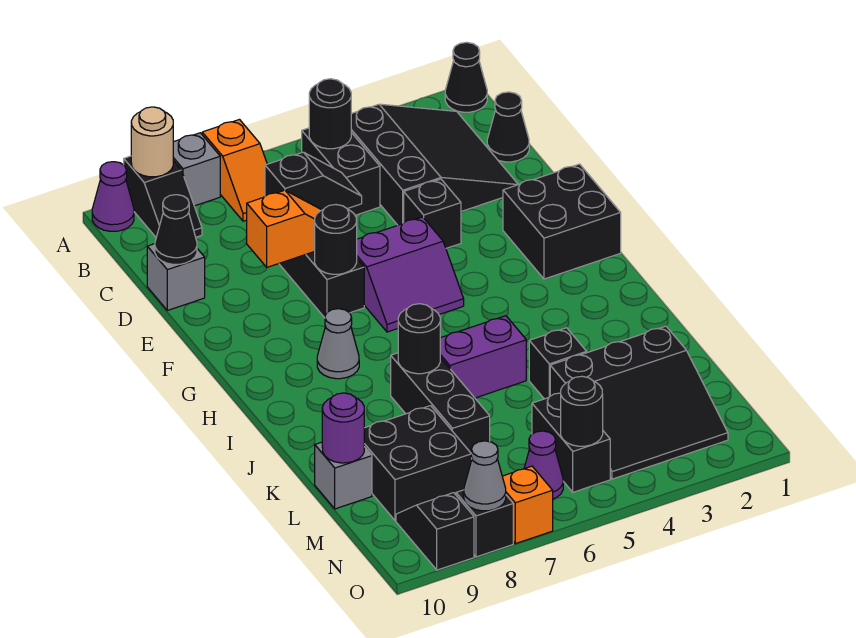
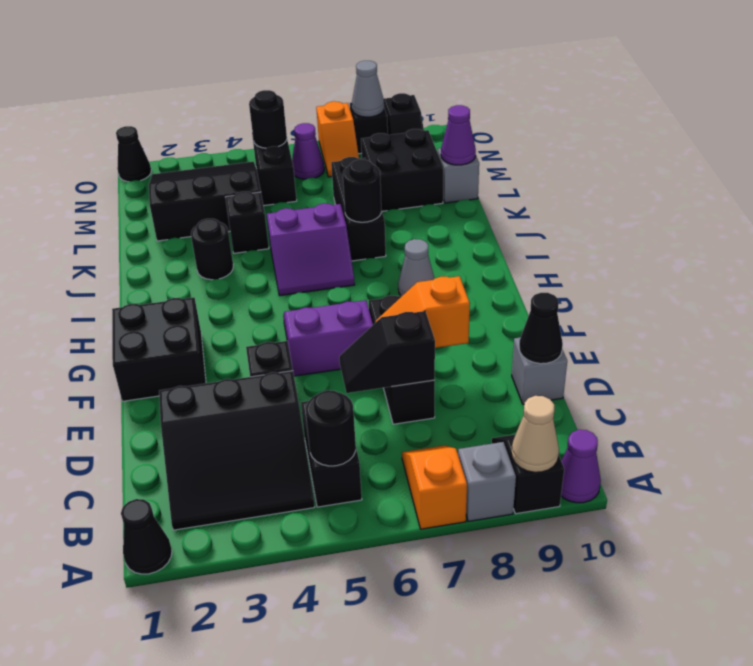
tan 1x1 round brick [131,107,173,177] -> tan 1x1 cone [511,396,559,472]
black 3x3 slope [351,104,518,225] -> black 3x3 slope turned to [159,371,315,530]
black 1x1 cone [487,92,529,162] -> black 1x1 cone moved to [116,126,151,182]
black 1x1 round brick [315,205,357,274] -> black 1x1 round brick moved to [191,219,233,280]
purple 1x1 round brick [322,393,364,463] -> purple 1x1 cone [441,105,476,165]

